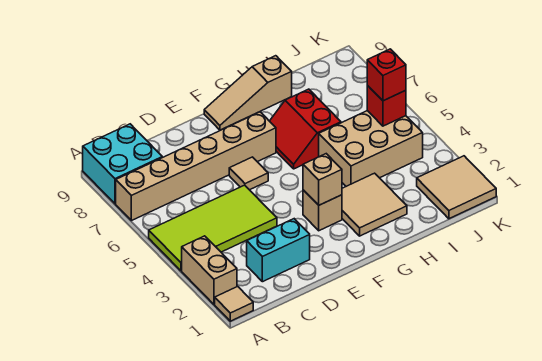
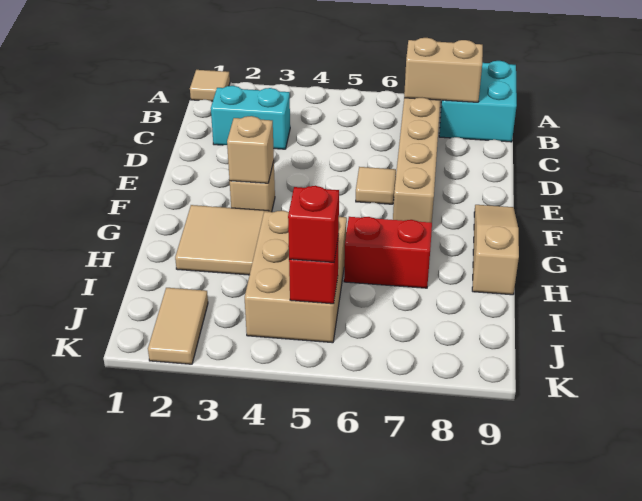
tan 1x2 brick [182,236,237,304] -> tan 1x2 brick moved to [404,38,483,102]
lime 2x4 tile [149,185,277,271] -> none
cyan 1x2 brick [247,219,310,282] -> cyan 1x2 brick turned to [211,86,290,149]
tan 2x2 tile [417,156,496,219] -> tan 1x2 tile [148,288,208,364]

